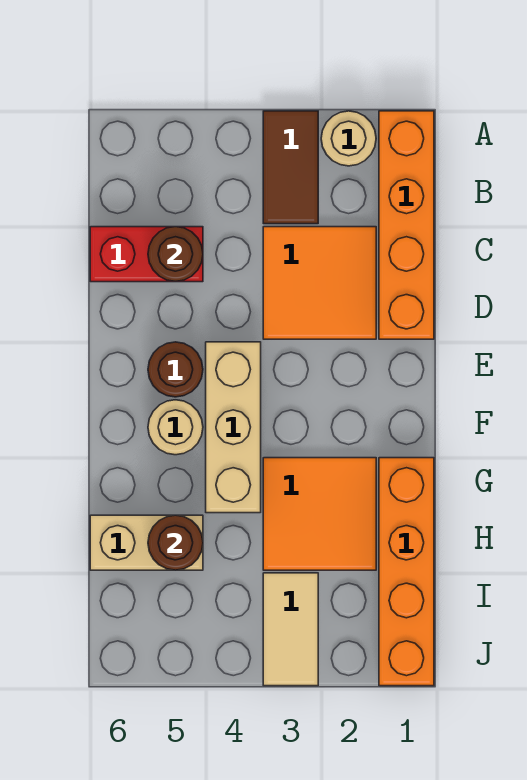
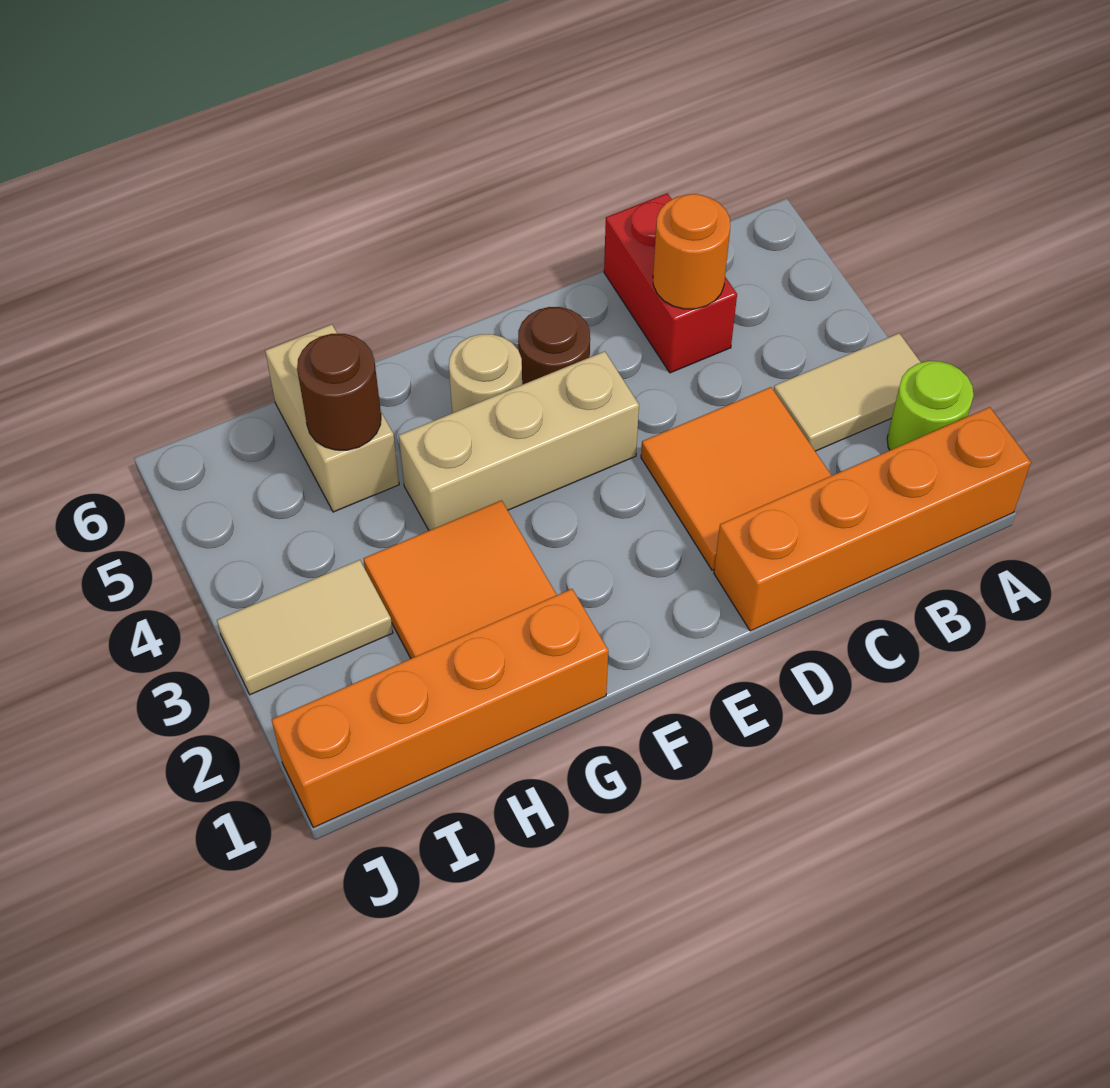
tan 1x1 round brick [321,111,376,166] -> lime 1x1 round brick [887,361,974,450]
brown 1x2 tile [263,111,318,224] -> tan 1x2 tile [774,333,921,451]
brown 1x1 round brick [148,227,203,282] -> orange 1x1 round brick [653,194,730,309]

